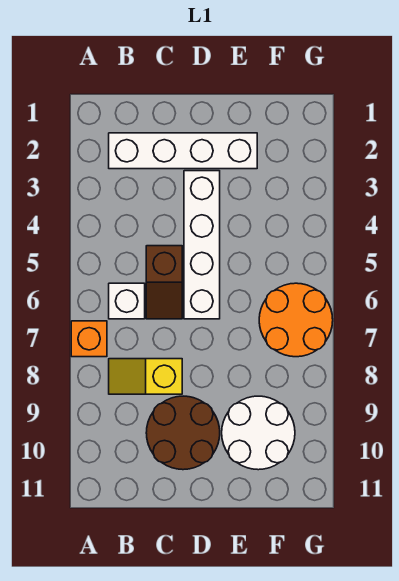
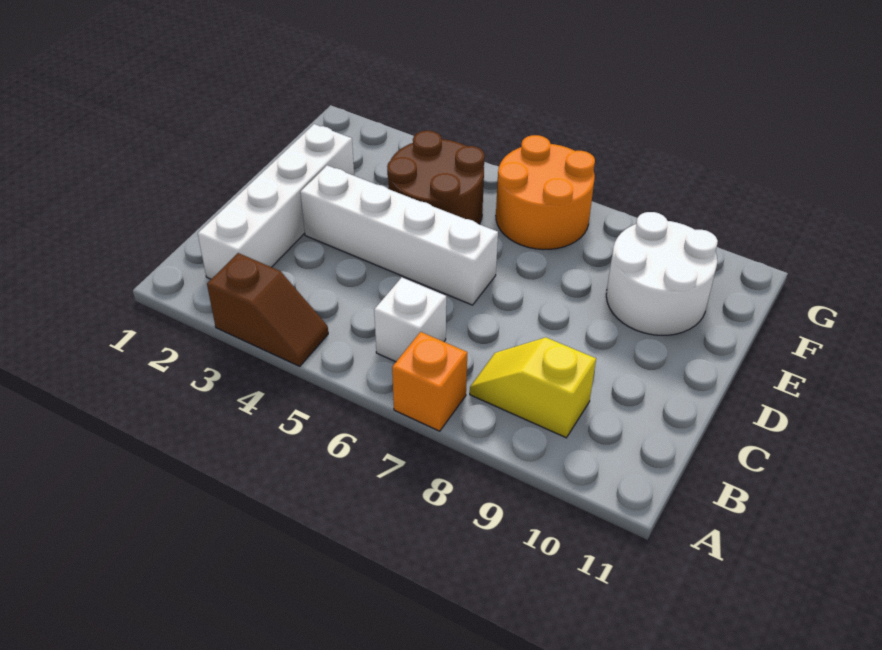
yellow 1x2 slope [109,359,182,394] -> yellow 1x2 slope turned to [470,338,596,438]
brown 1x2 slope [146,246,182,319] -> brown 1x2 slope moved to [207,253,328,366]
brown 2x2 round brick [146,396,220,470] -> brown 2x2 round brick moved to [387,131,485,224]

